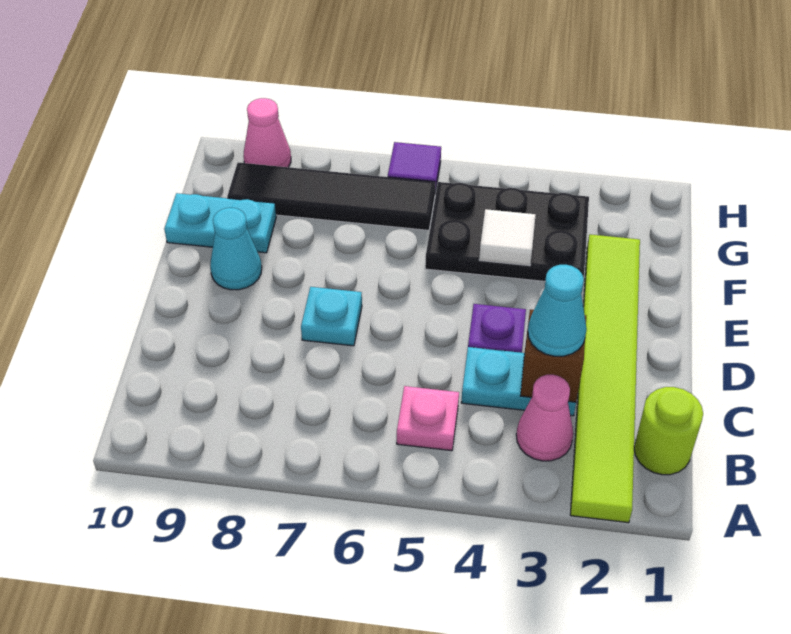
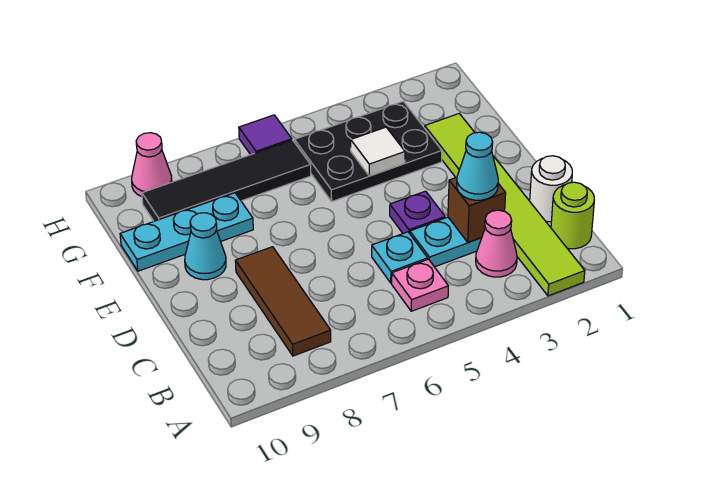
none -> brown 1x3 tile [235,247,331,356]
none -> white 1x1 round brick [530,156,572,222]
cyan 1x1 plate [301,287,362,346] -> cyan 1x1 plate moved to [372,232,428,283]
cyan 1x2 plate [164,193,276,253] -> cyan 1x3 plate [120,193,253,271]

